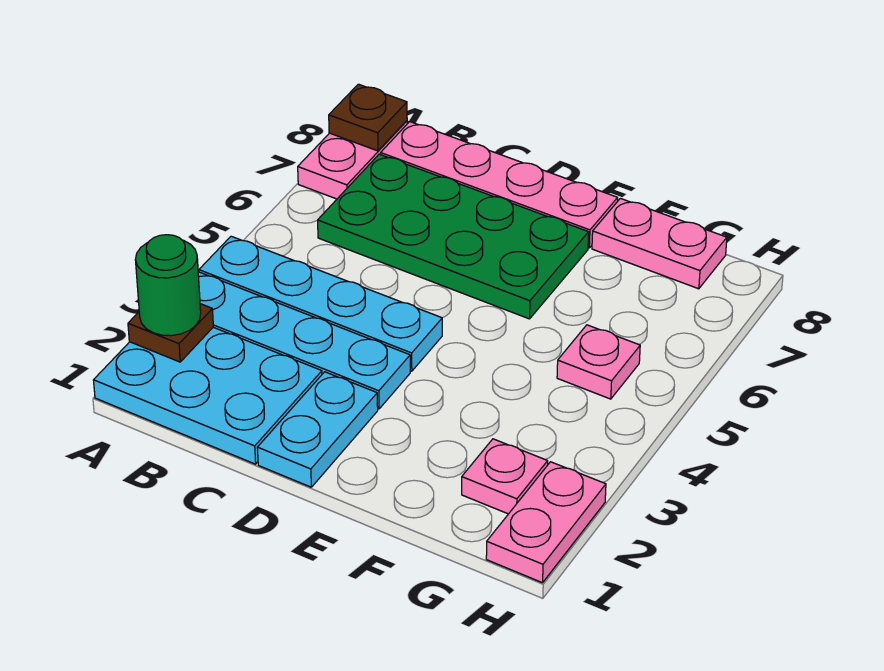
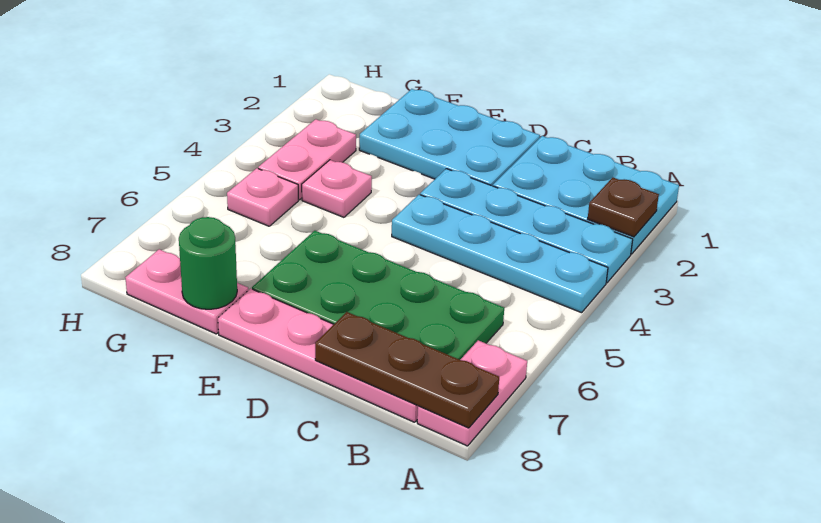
green 1x1 round brick [135,235,201,336] -> green 1x1 round brick moved to [179,217,237,309]
brown 1x1 plate [329,84,407,151] -> brown 1x3 plate [315,312,499,428]
cyan 1x2 plate [257,372,378,487] -> cyan 2x3 plate [359,89,540,186]
pink 1x1 plate [462,439,548,514] -> pink 1x1 plate moved to [302,160,372,217]
pink 1x2 plate [486,462,606,583] -> pink 1x2 plate moved to [258,119,356,200]

